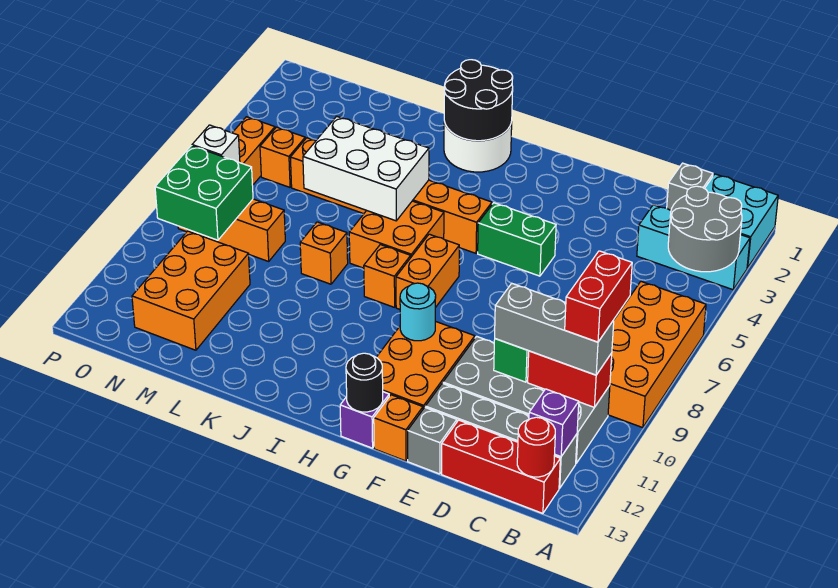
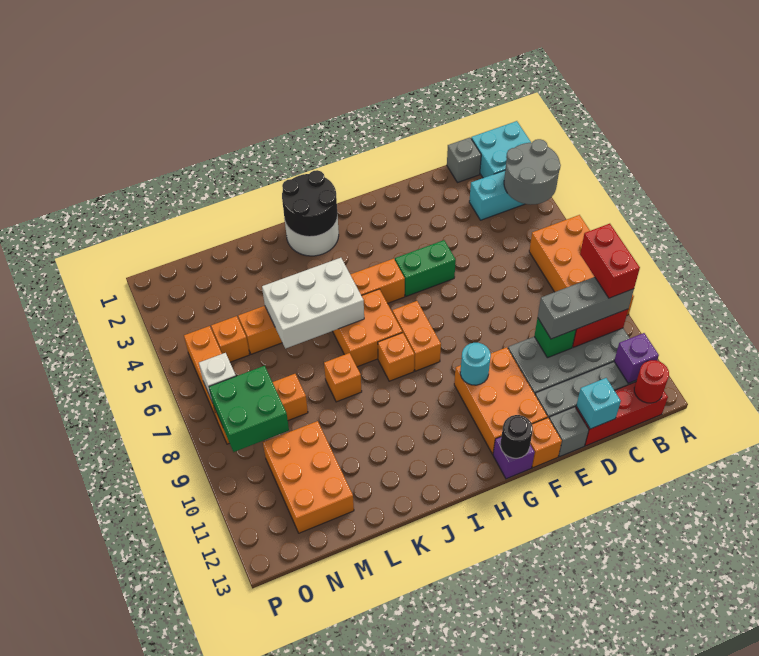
none -> cyan 1x1 brick [576,378,621,429]

